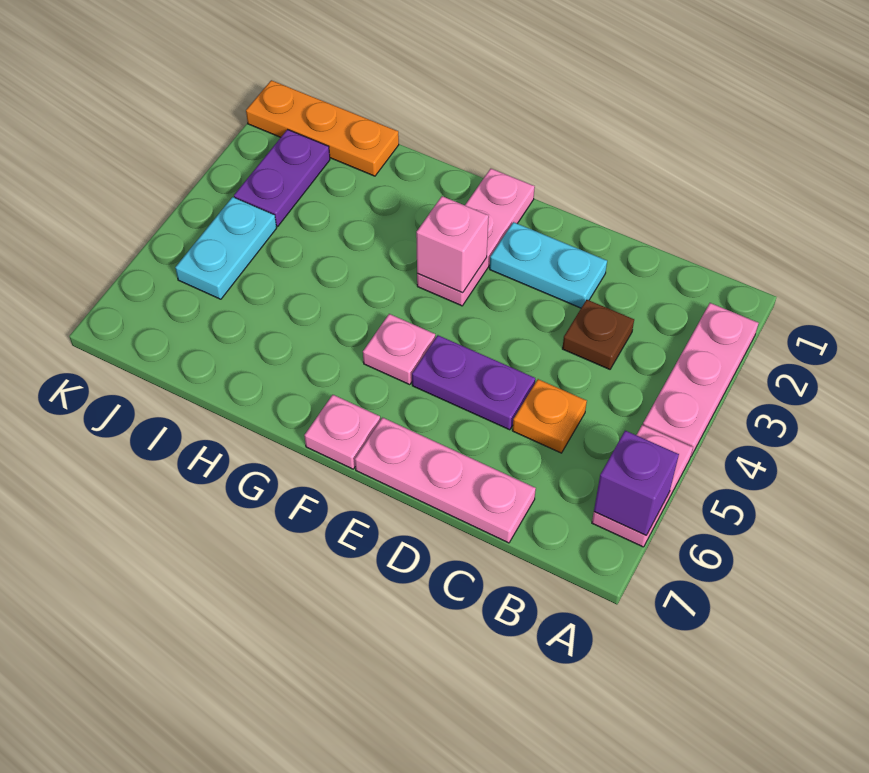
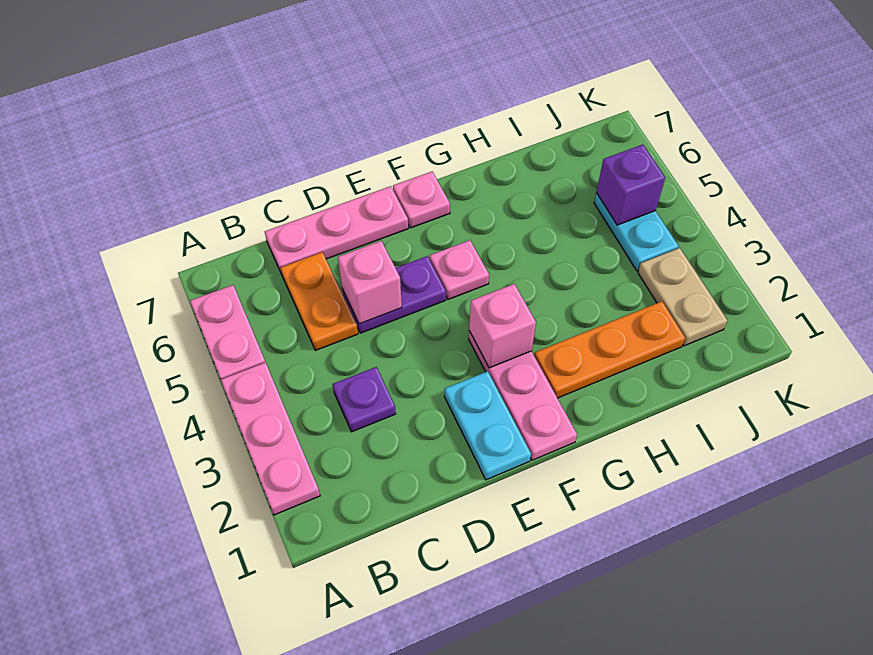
purple 1x1 brick [594,431,679,535] -> purple 1x1 brick moved to [596,145,665,225]
brown 1x1 plate [562,300,634,369] -> purple 1x1 plate [332,367,396,432]
orange 1x1 plate [512,379,587,453] -> orange 1x2 plate [281,252,358,350]
cyan 1x2 plate [490,222,607,308] -> cyan 1x2 plate turned to [444,371,531,480]
none -> pink 1x1 brick [338,241,402,324]
orange 1x3 plate [246,80,399,176] -> orange 1x3 plate moved to [534,301,685,398]
purple 1x2 plate [234,130,330,226] -> tan 1x2 plate [638,248,728,346]

